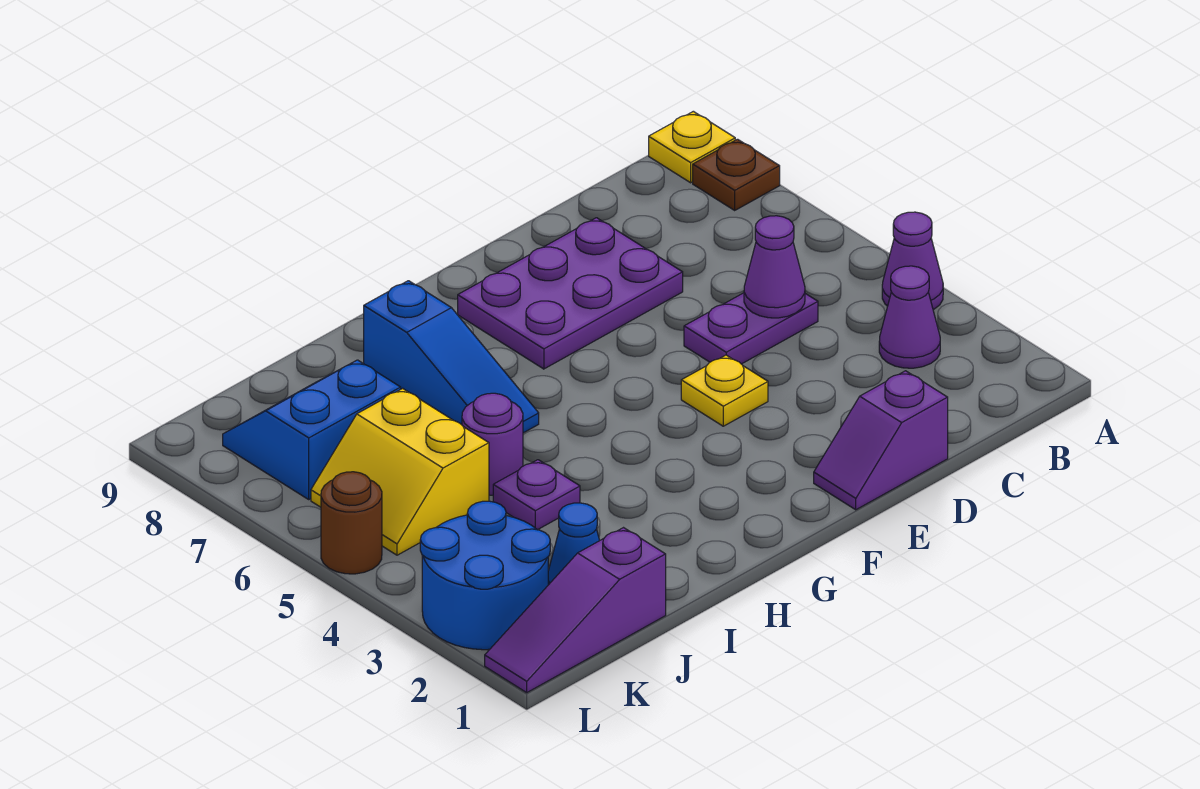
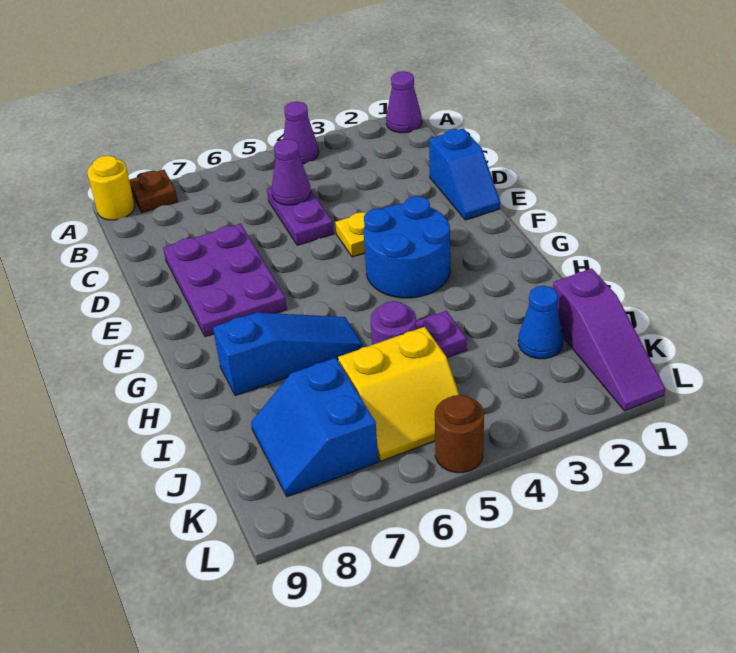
yellow 1x1 plate [649,111,735,183] -> yellow 1x1 round brick [87,156,135,220]
purple 1x1 cone [879,266,940,368] -> purple 1x1 cone moved to [386,71,422,133]
purple 1x2 slope [814,371,948,510] -> blue 1x2 slope [429,128,500,220]
blue 2x2 round brick [420,501,550,650] -> blue 2x2 round brick moved to [364,196,450,298]

